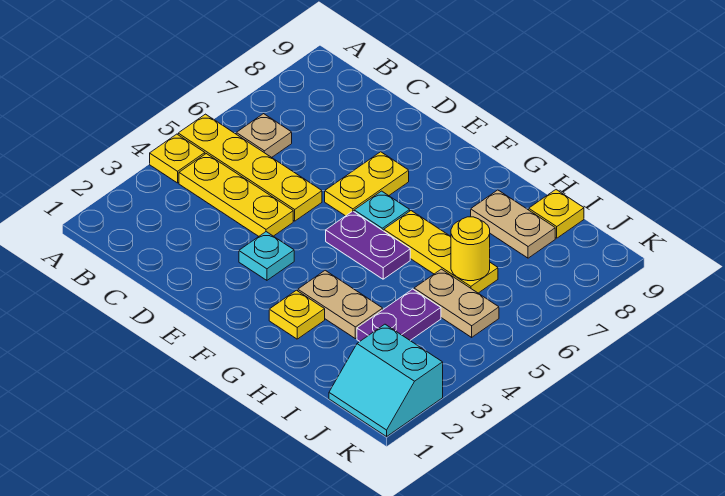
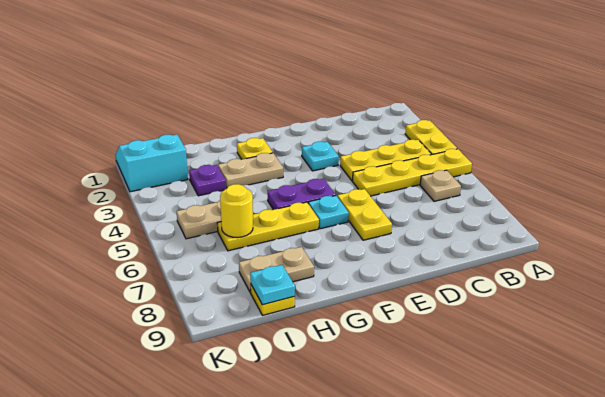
yellow 1x1 plate [150,134,205,183] -> yellow 1x2 plate [405,120,457,155]
purple 1x2 plate [357,289,441,342] -> purple 1x1 plate [189,165,226,196]
none -> cyan 1x1 plate [250,265,295,305]

